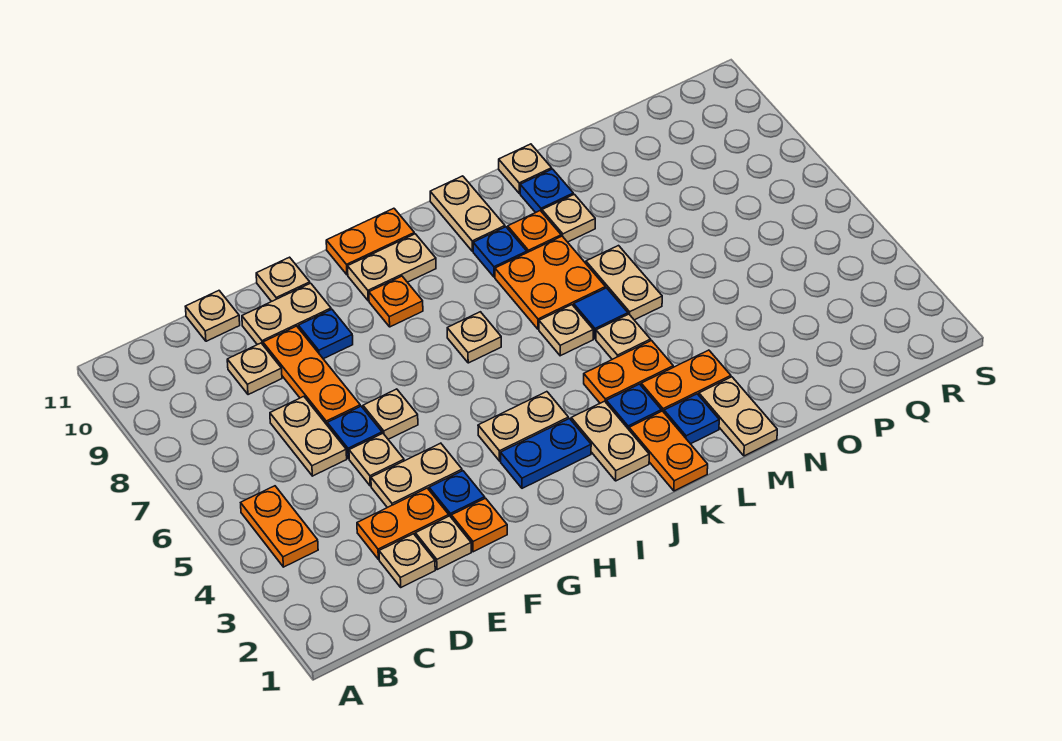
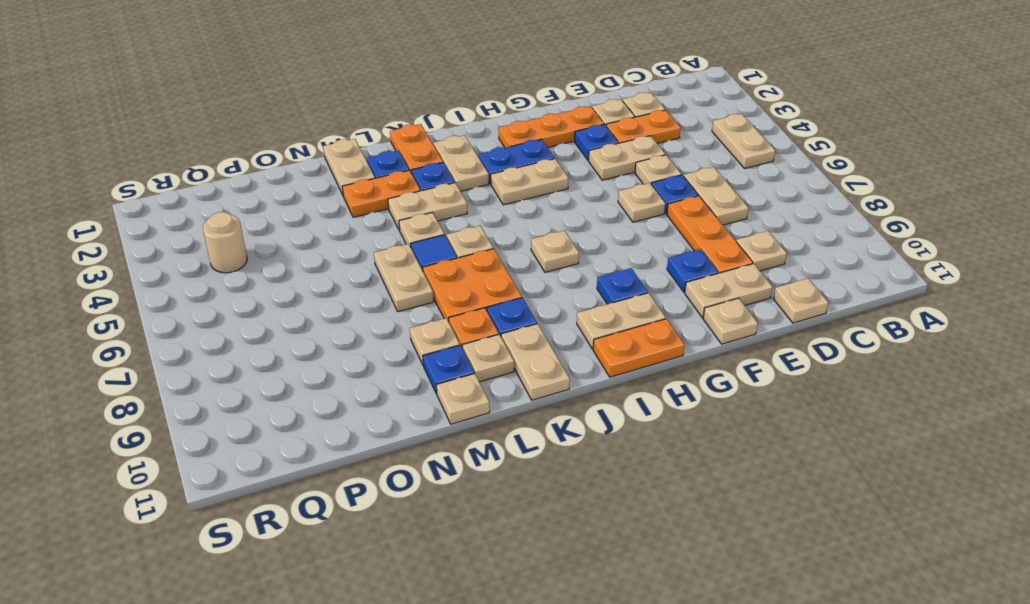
orange 1x2 plate [241,486,318,567] -> tan 1x2 plate [712,114,775,169]
orange 1x1 plate [451,498,507,552] -> orange 1x3 plate [498,106,604,148]
orange 1x1 plate [369,276,423,327] -> blue 1x1 plate [597,268,648,304]
orange 1x2 plate [584,341,673,403] -> tan 1x2 plate [388,183,467,230]
none -> tan 1x1 plate [462,335,514,382]
none -> tan 1x1 round brick [203,212,247,273]

